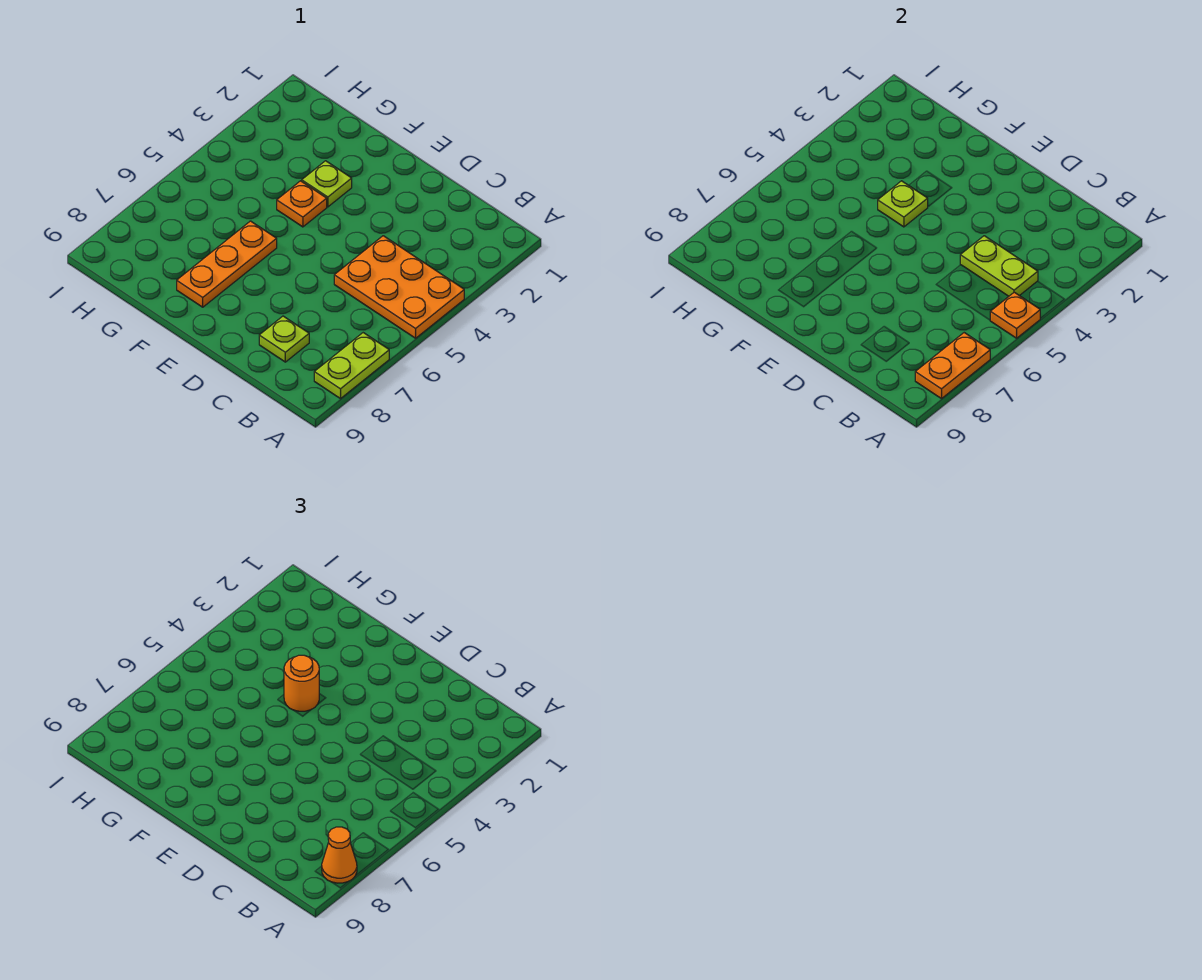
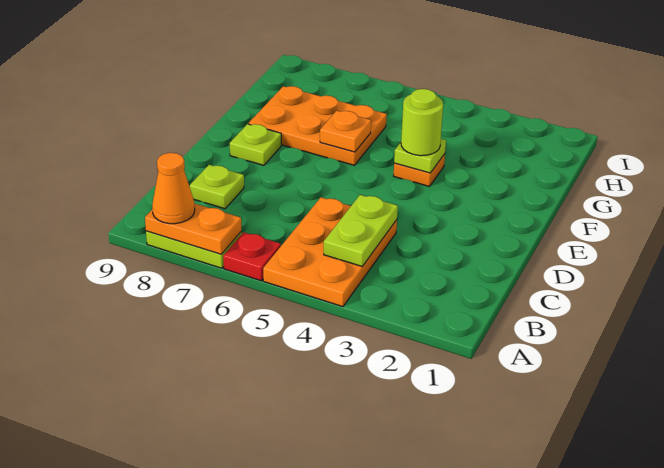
orange 1x1 plate [990,292,1040,338] -> orange 1x1 plate moved to [320,111,371,152]
none -> red 1x1 plate [223,232,281,281]
lime 1x1 plate [302,161,352,207] -> lime 1x1 plate moved to [230,124,281,165]
orange 1x1 round brick [284,655,319,711] -> lime 1x1 round brick [401,89,443,156]
orange 1x3 plate [177,221,277,307] -> orange 2x3 plate [248,86,387,165]

